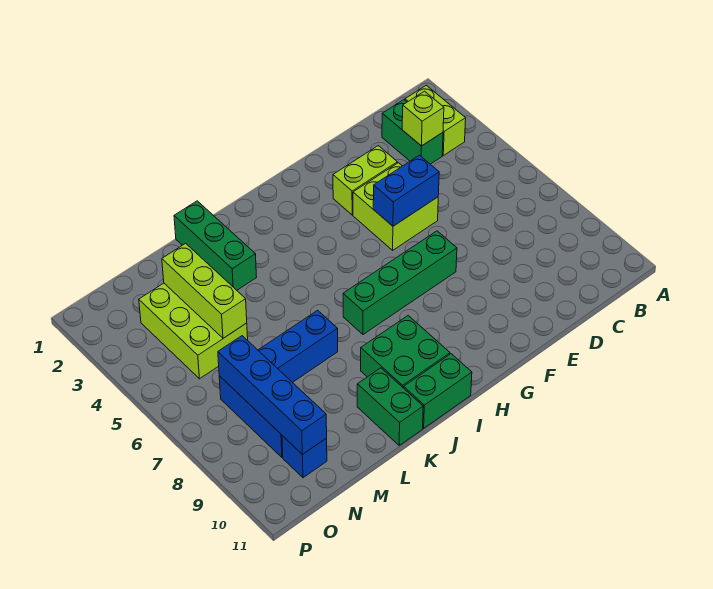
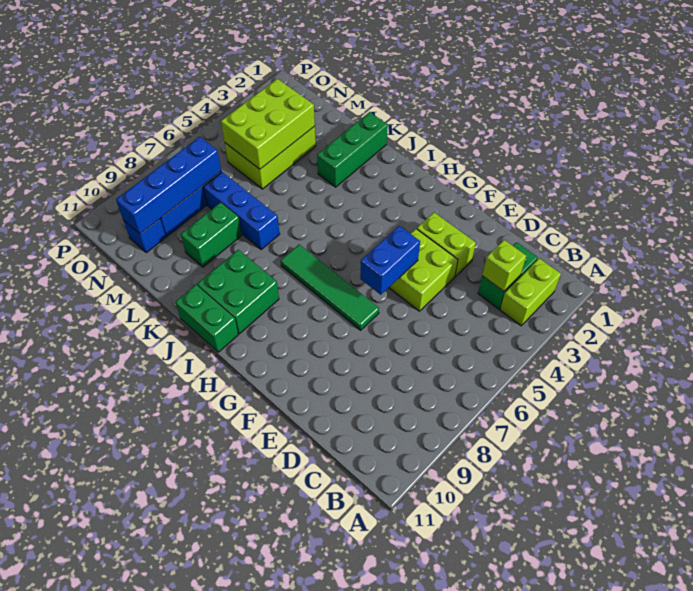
blue 1x2 brick [373,155,439,226] -> blue 1x2 brick turned to [360,226,420,295]
green 1x4 brick [343,231,457,334] -> green 1x4 tile [281,245,379,330]
green 1x2 brick [357,368,423,445] -> green 1x2 brick moved to [181,202,242,267]
lime 1x3 brick [162,243,247,338] -> lime 2x3 brick [221,79,315,169]

